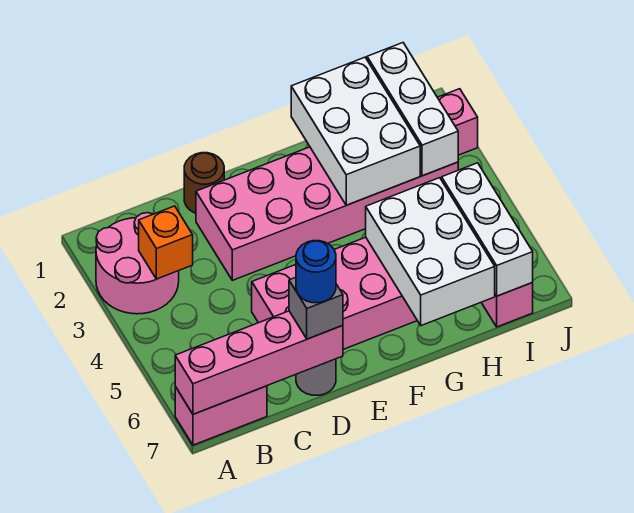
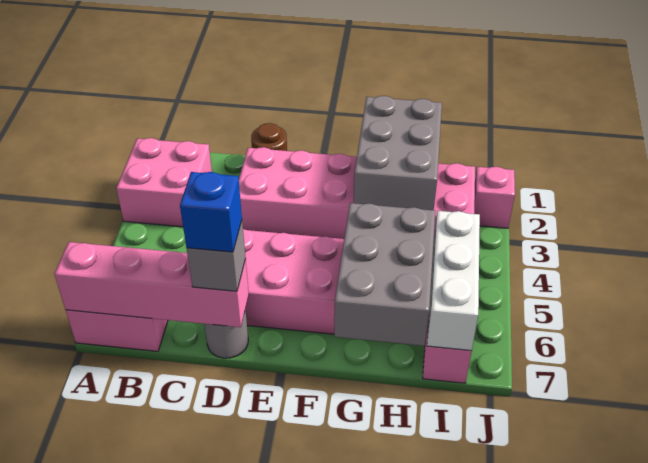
pink 2x2 round brick [96,213,179,314] -> pink 2x2 brick [116,138,212,227]
orange 1x1 brick [139,206,193,279] -> none
blue 1x1 round brick [296,241,336,303] -> blue 1x1 brick [180,172,242,252]
white 2x3 brick [291,57,420,205] -> grey 2x3 brick [354,96,442,210]
white 2x3 brick [366,178,495,326] -> grey 2x3 brick [334,203,435,346]
white 1x3 brick [367,43,458,176] -> none

